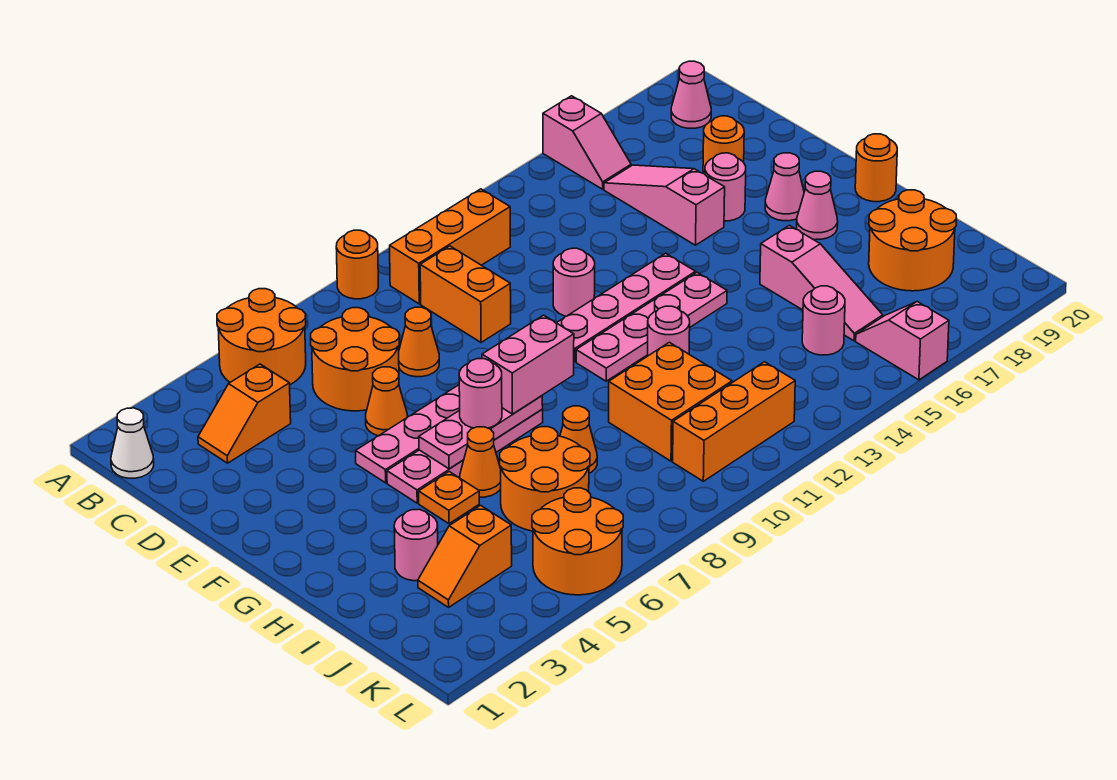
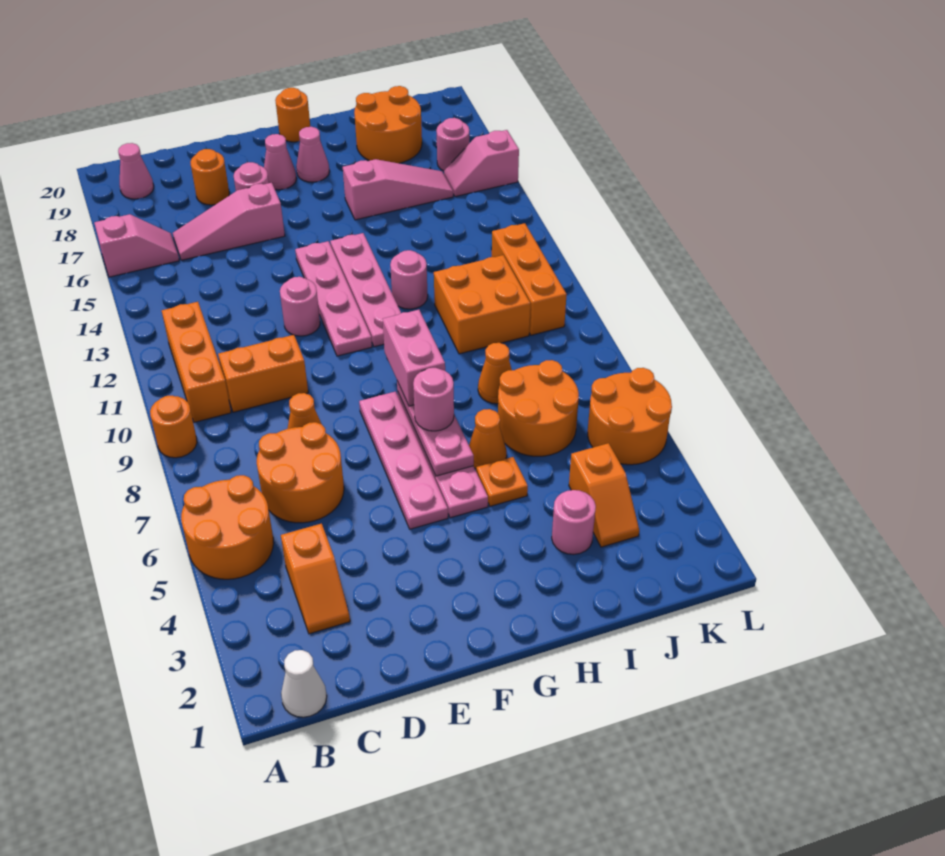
orange 1x1 cone [366,367,408,436] -> none
pink 1x1 round brick [802,286,845,355] -> pink 1x1 round brick moved to [437,118,469,171]

